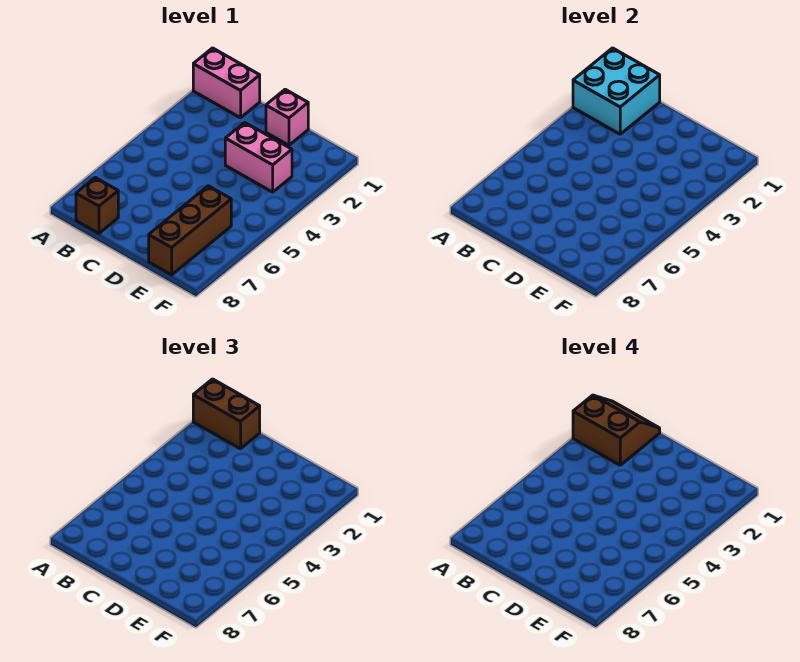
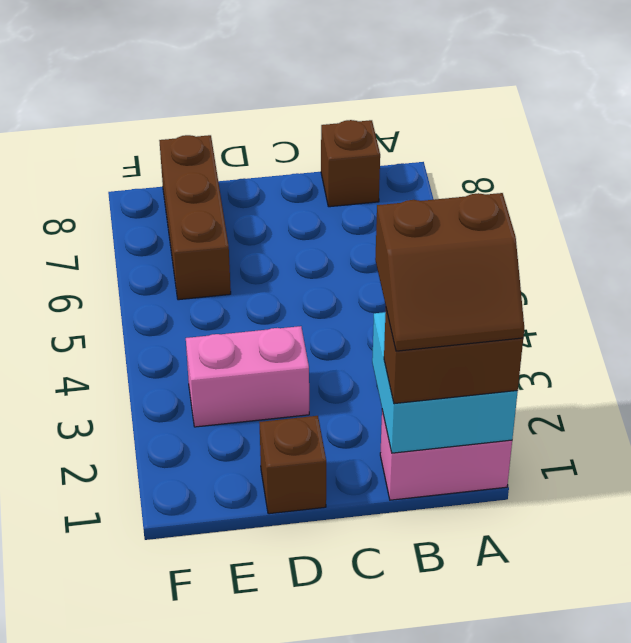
pink 1x1 brick [266,89,308,145] -> brown 1x1 brick [259,416,326,514]

